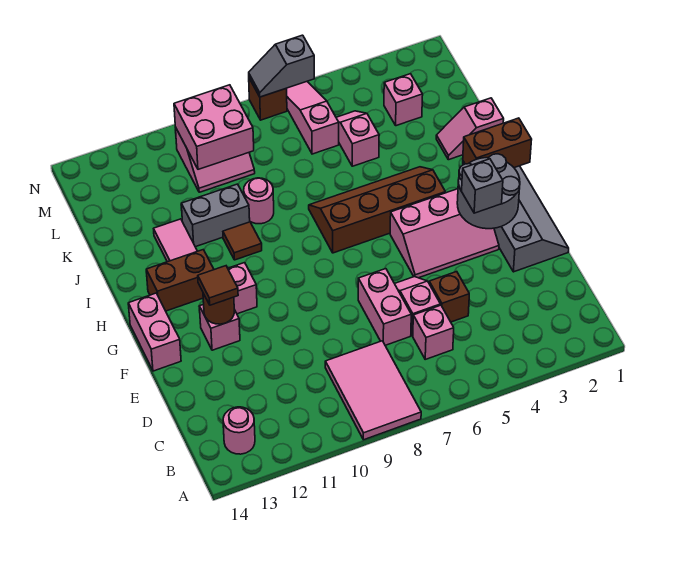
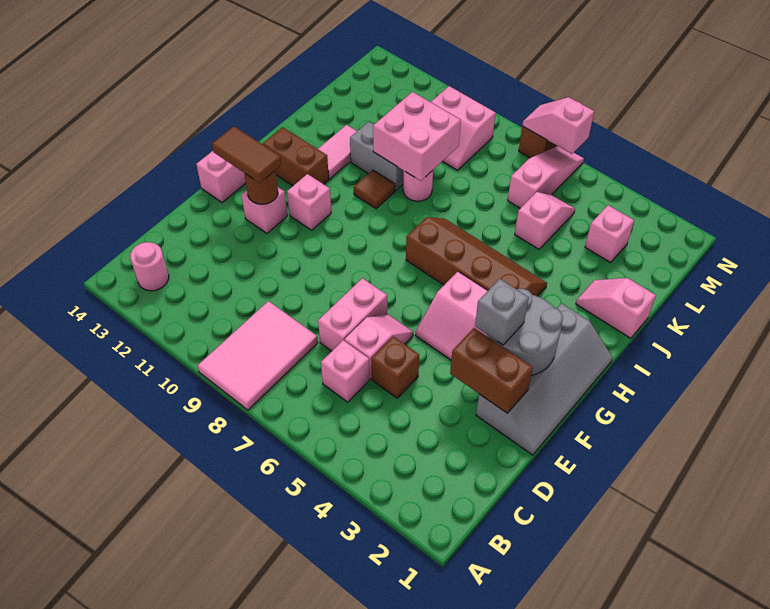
brown 1x1 tile [198,266,238,305] -> brown 1x2 tile [212,126,282,183]
brown 1x2 brick [463,118,532,168] -> brown 1x2 brick moved to [450,328,533,413]
pink 2x2 brick [174,85,254,169] -> pink 2x2 brick moved to [373,92,461,181]
grey 1x2 slope [249,35,315,97] -> pink 1x2 slope [522,97,594,154]

